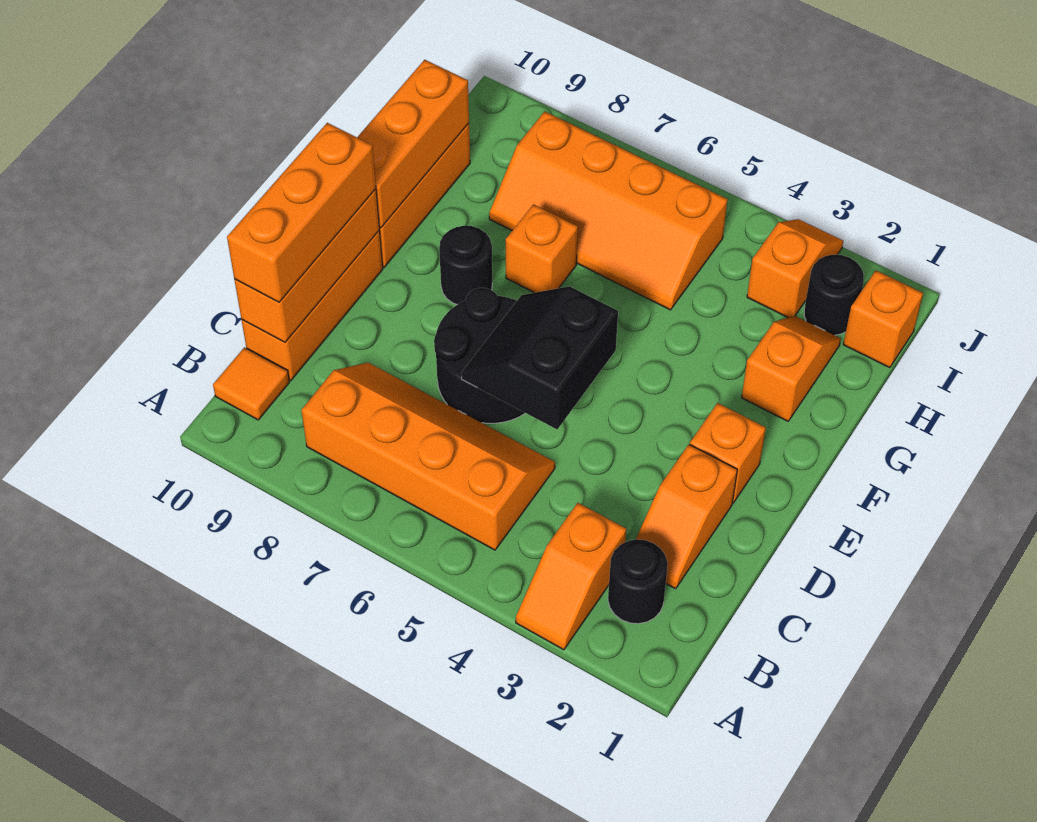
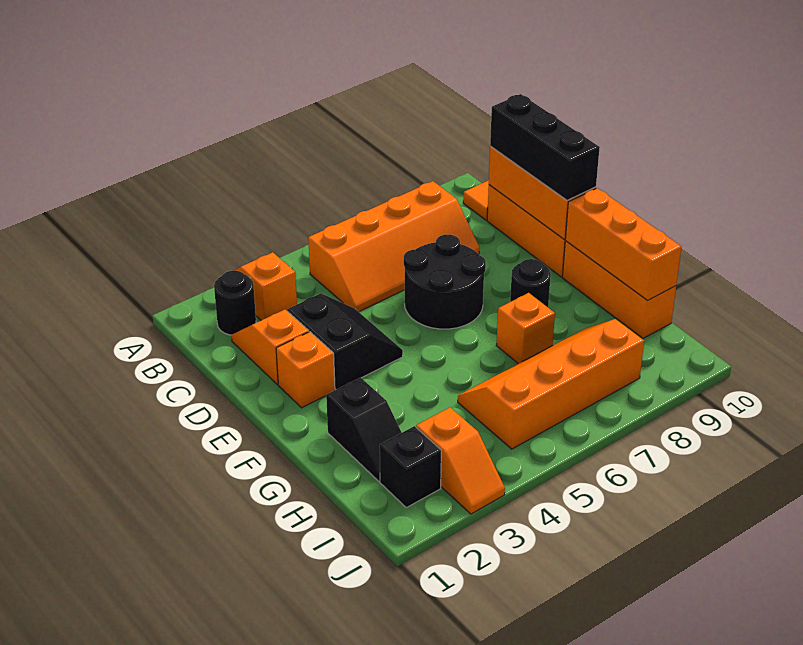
orange 1x3 brick [227,123,376,302] -> black 1x3 brick [490,94,600,201]
black 2x2 slope [462,286,618,429] -> black 2x2 slope moved to [287,293,403,390]
orange 1x2 slope [742,316,841,421] -> black 1x2 slope [326,378,402,481]
orange 1x1 brick [843,271,923,368] -> none
black 1x1 round brick [804,255,864,335] -> black 1x1 brick [380,426,441,508]

